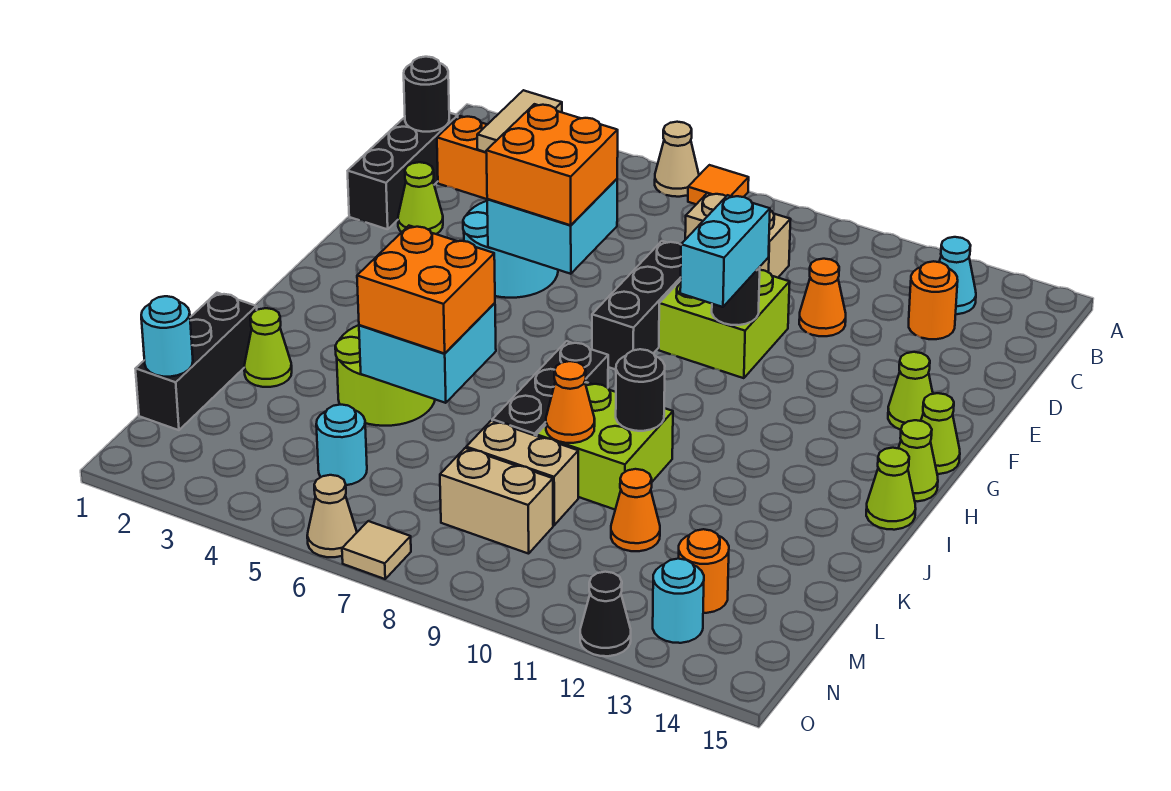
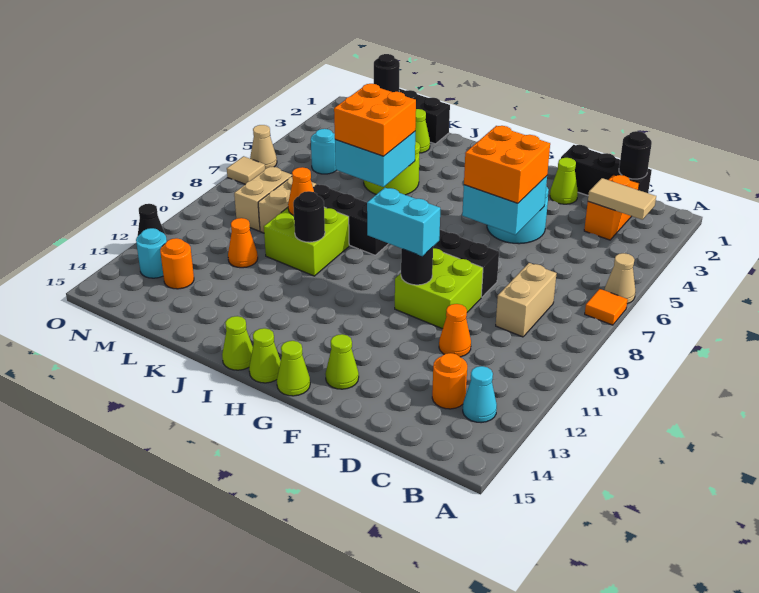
cyan 1x1 round brick [141,296,193,377] -> black 1x1 round brick [374,54,400,92]

